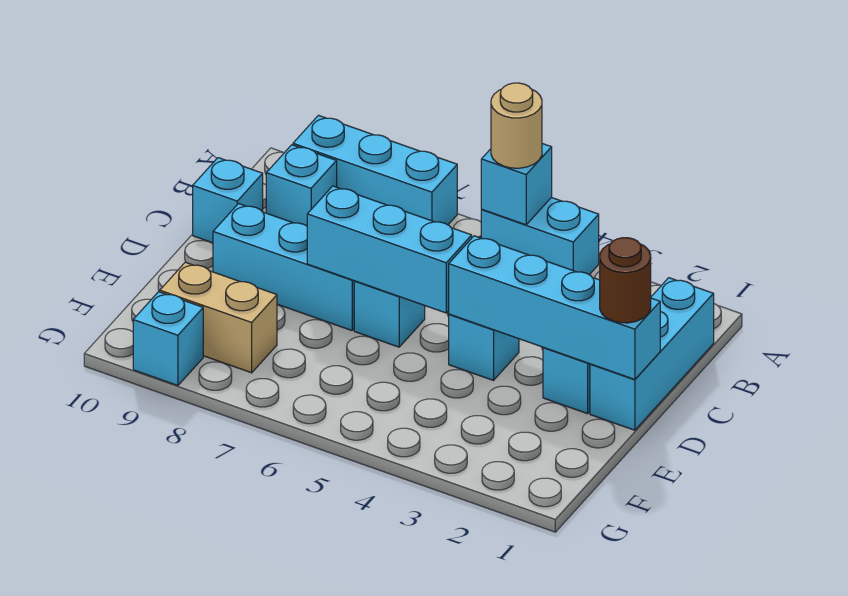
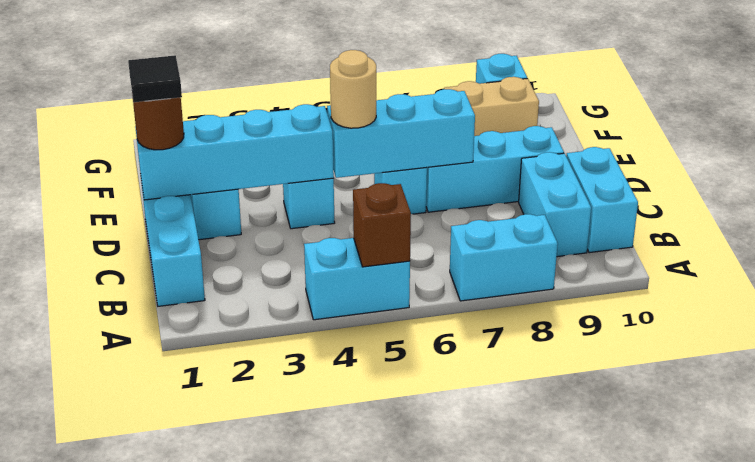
cyan 1x1 brick [481,144,552,225] -> brown 1x1 brick [353,183,411,267]
tan 1x1 round brick [491,83,542,168] -> tan 1x1 round brick moved to [330,50,376,128]
cyan 1x3 brick [293,115,457,225] -> cyan 1x2 brick [450,214,558,301]
cyan 1x1 brick [266,145,337,226] -> cyan 1x2 brick [519,152,591,257]
cyan 1x1 brick [193,158,263,243] -> cyan 1x2 brick [567,147,638,253]
none -> black 1x1 tile [128,55,182,102]

